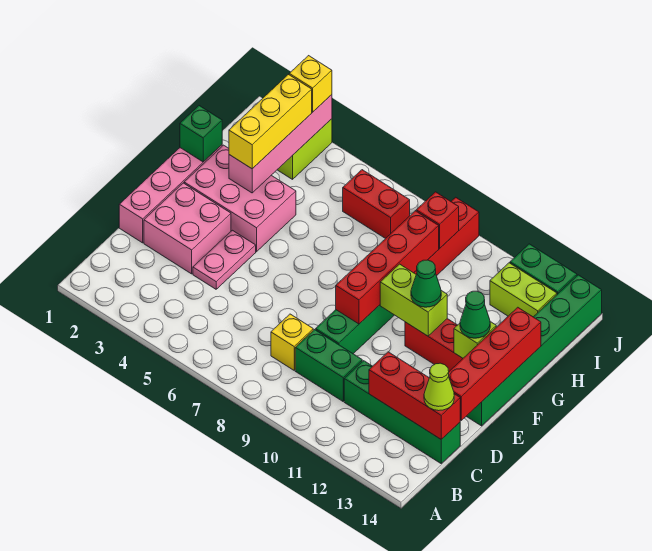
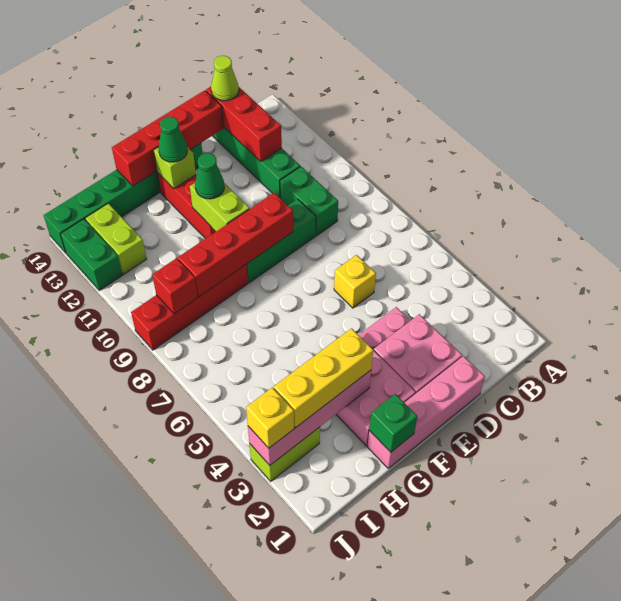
yellow 1x1 brick [271,314,313,370] -> yellow 1x1 brick moved to [334,255,376,308]
red 1x2 brick [343,170,410,239] -> none

